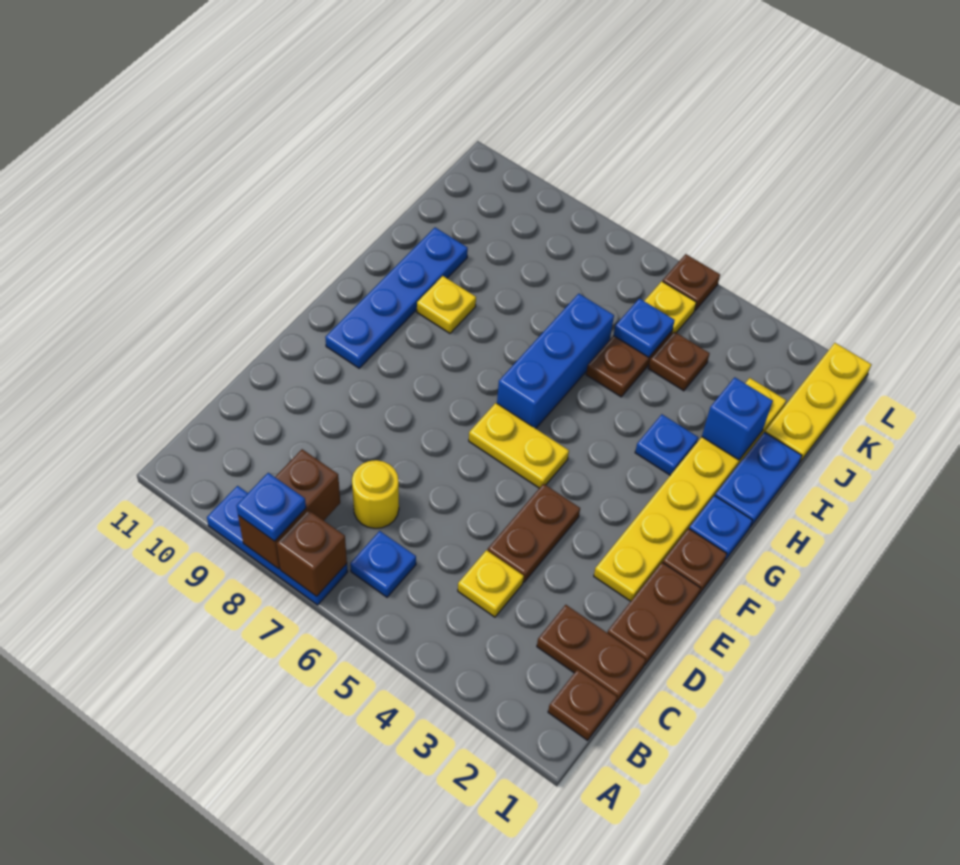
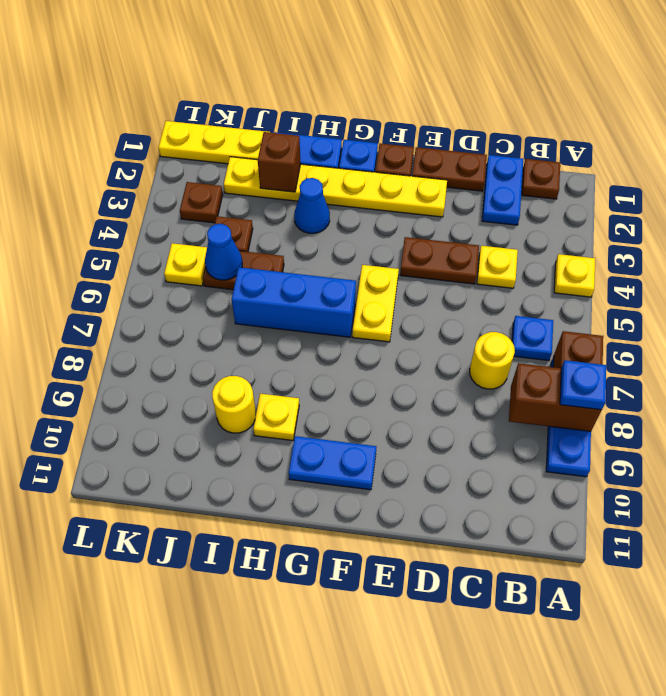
none -> yellow 1x1 plate [554,254,595,297]
brown 1x2 plate [537,605,646,702] -> blue 1x2 plate [482,155,524,225]
blue 1x4 plate [325,228,468,368] -> blue 1x2 plate [289,436,377,490]
blue 1x1 plate [635,414,698,475] -> blue 1x1 cone [294,178,330,233]
blue 1x1 brick [702,377,773,460] -> brown 1x1 brick [258,132,301,192]
none -> yellow 1x1 round brick [212,376,256,433]
blue 1x1 plate [613,299,675,357] -> blue 1x1 cone [205,224,242,280]
brown 1x1 plate [663,254,720,310] -> brown 1x1 plate moved to [180,182,223,223]

